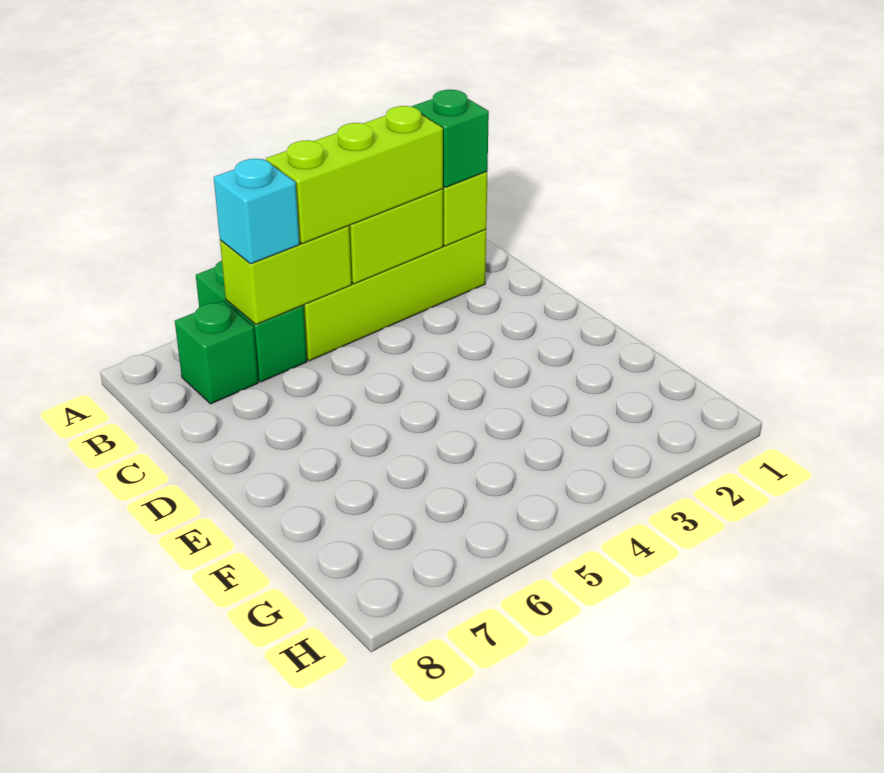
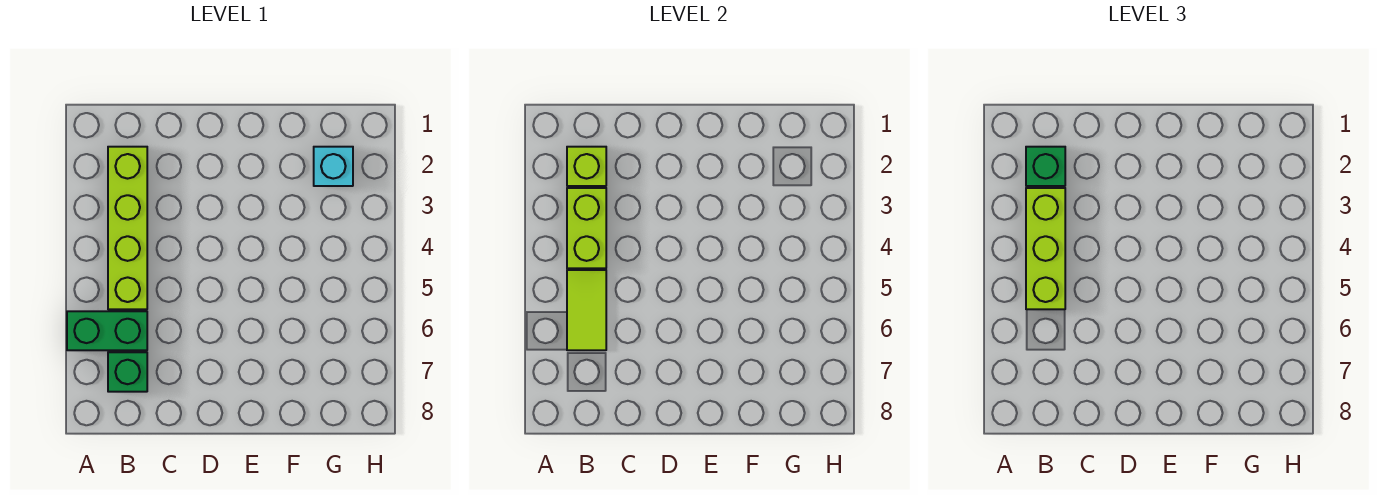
lime 1x2 brick [220,226,352,324] -> lime 1x2 tile [567,270,606,350]
cyan 1x1 brick [214,159,300,264] -> cyan 1x1 brick moved to [314,147,353,186]

